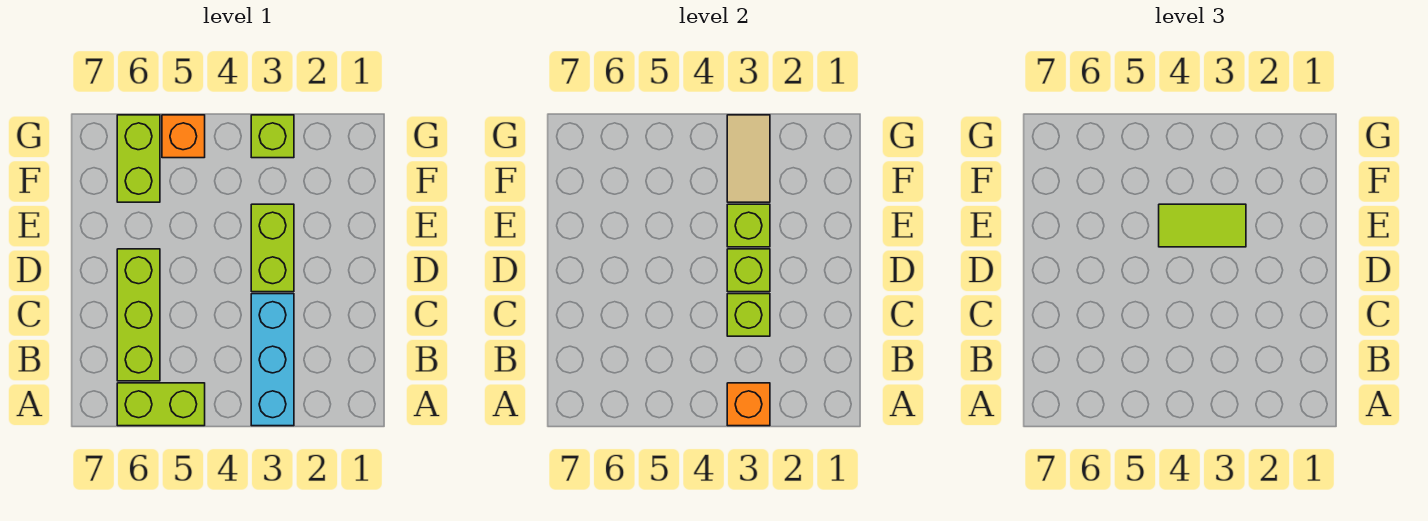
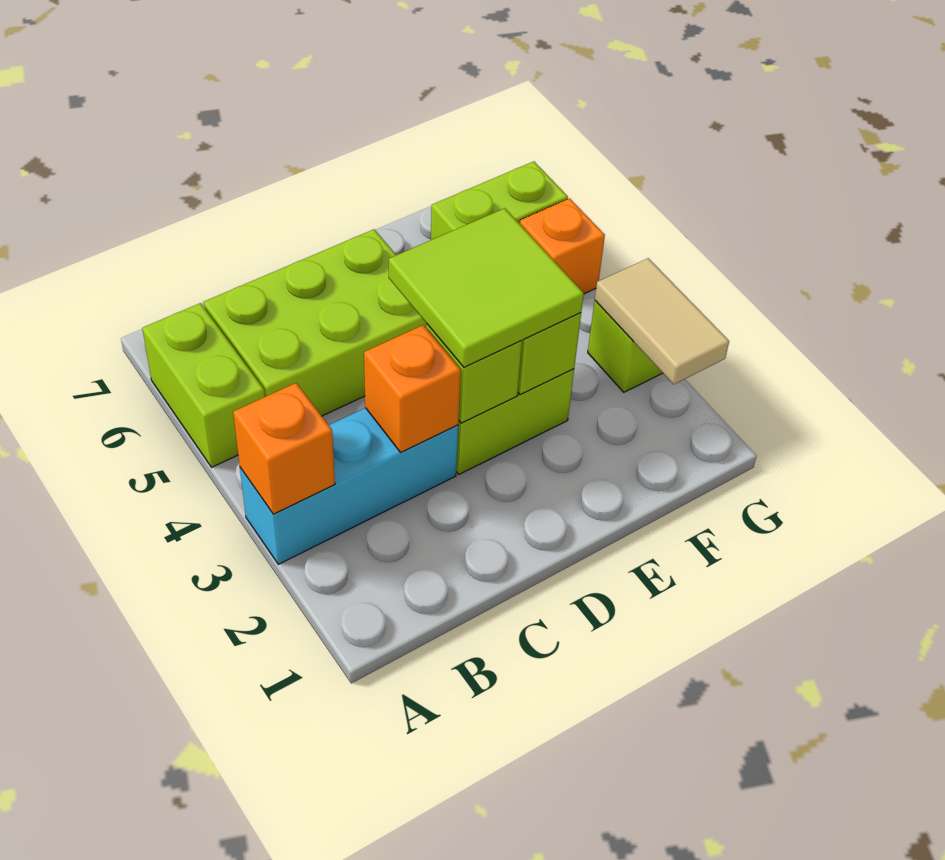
lime 1x3 brick [117,249,160,381] -> lime 2x3 brick [204,229,427,416]
lime 1x1 brick [727,294,770,336] -> orange 1x1 brick [364,325,461,452]
lime 1x2 tile [1159,204,1246,247] -> lime 2x2 tile [389,208,584,367]
tan 1x2 tile [727,115,770,202] -> tan 1x2 tile turned to [595,258,729,384]

